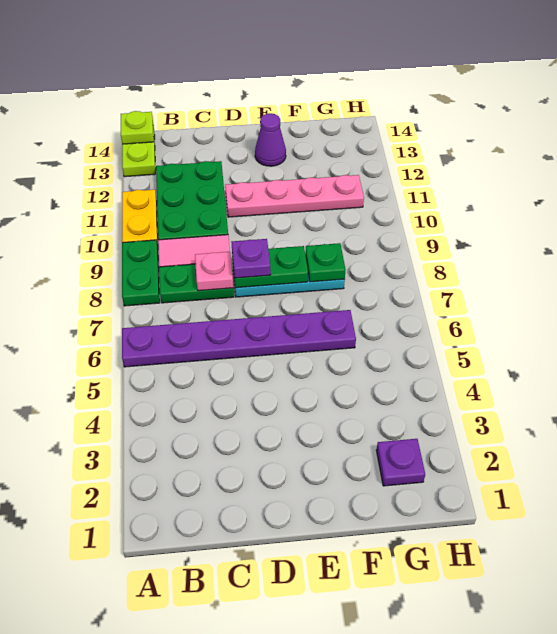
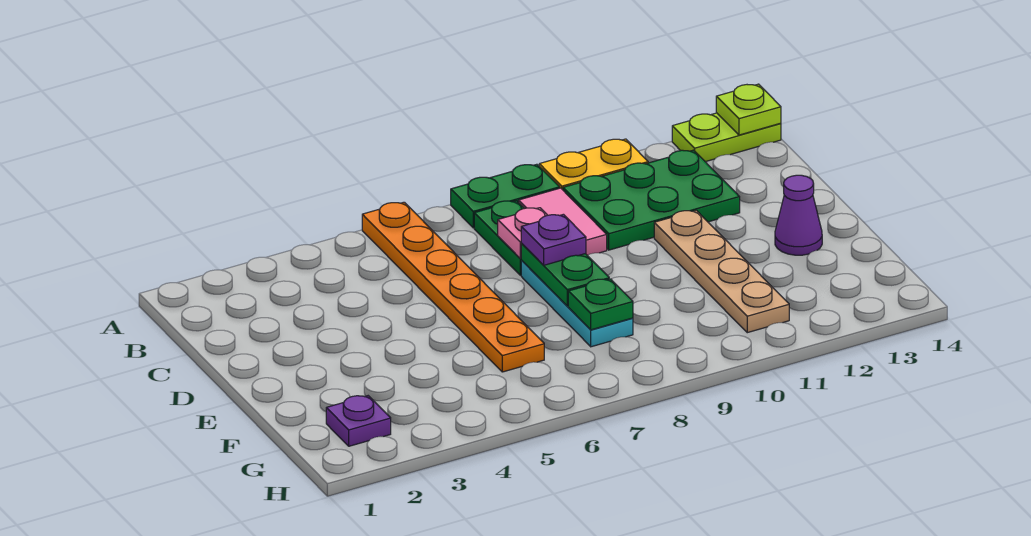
purple 1x6 plate [122,310,356,367] -> orange 1x6 plate [362,202,544,372]
pink 1x4 plate [225,175,364,217] -> tan 1x4 plate [654,210,789,333]

